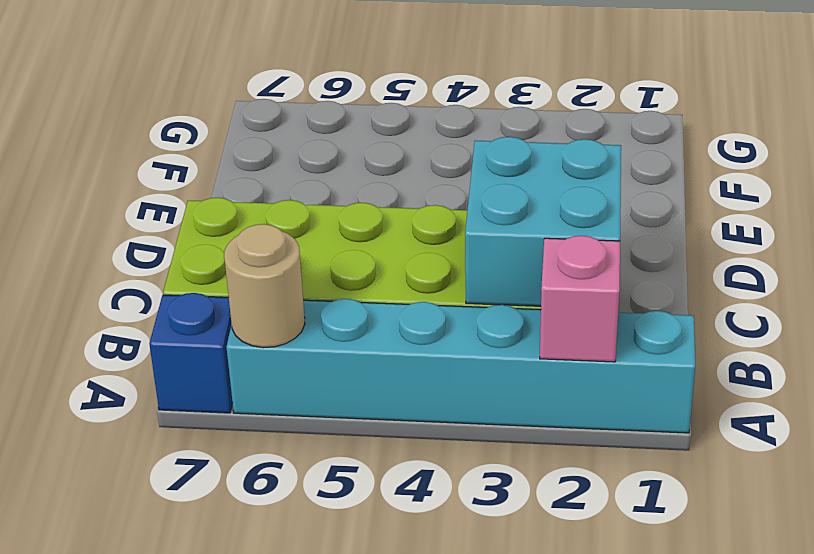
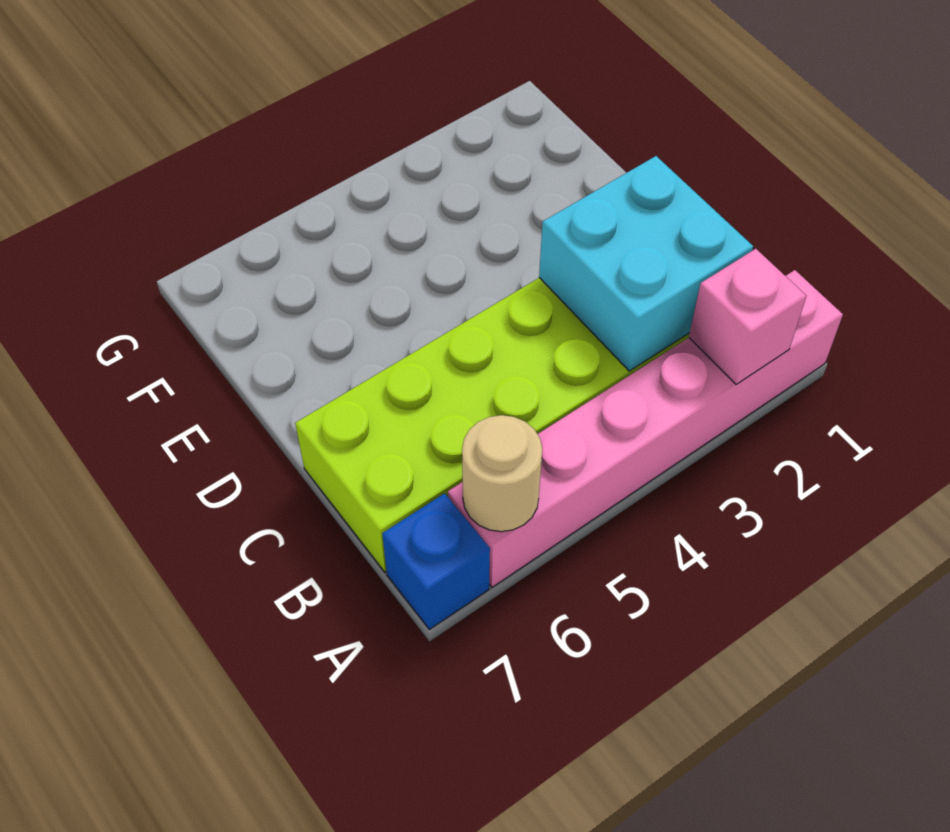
cyan 1x6 brick [227,299,695,433] -> pink 1x6 brick [448,270,843,587]

